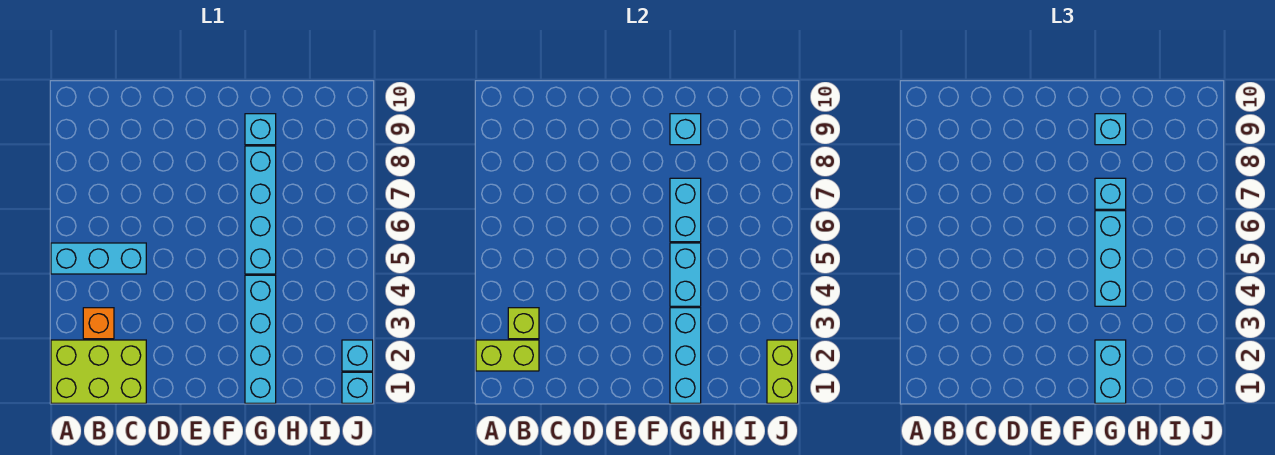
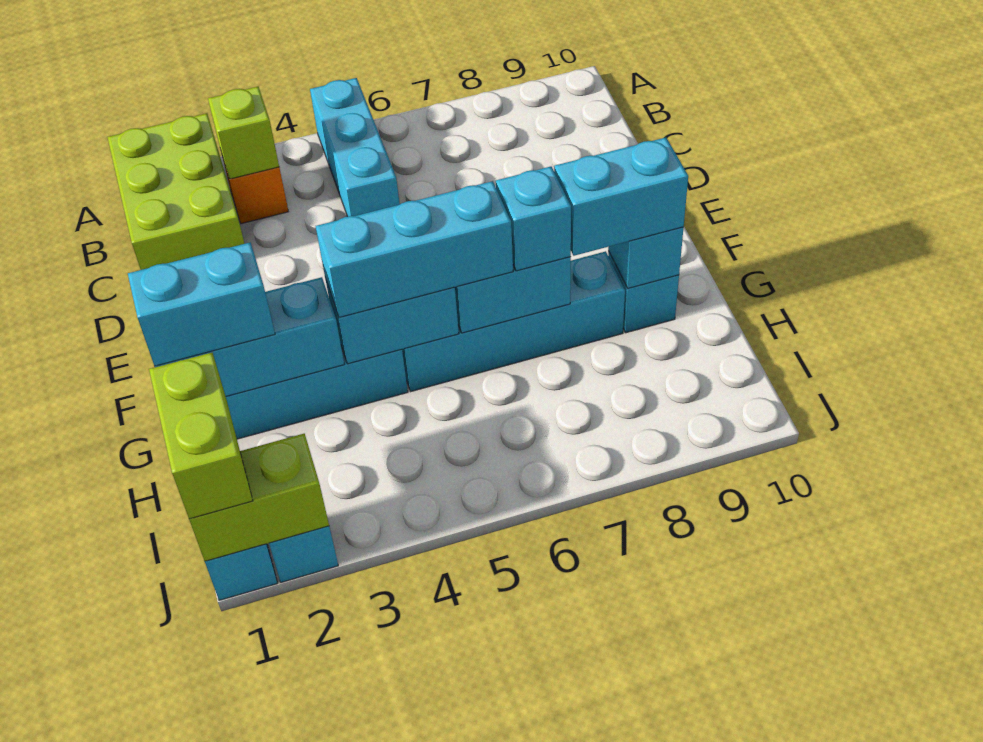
lime 1x2 brick [476,340,539,371] -> lime 1x2 brick moved to [149,353,253,519]
cyan 1x1 brick [1095,114,1126,145] -> cyan 1x2 brick [554,138,688,256]

